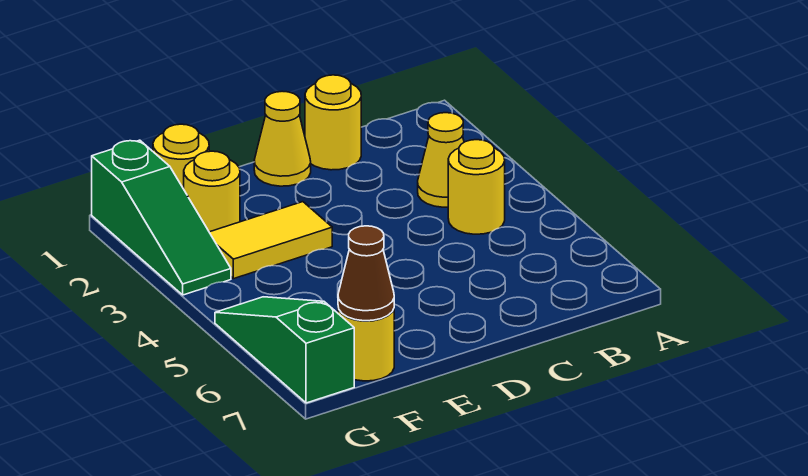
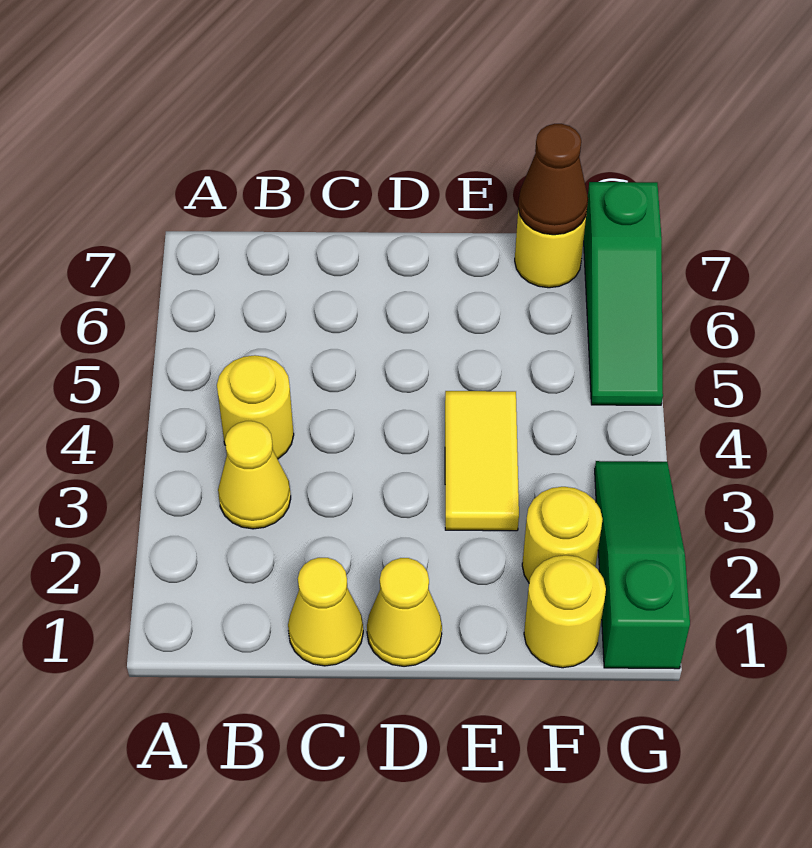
yellow 1x1 round brick [305,75,361,170] -> yellow 1x1 cone [288,558,363,666]
yellow 1x2 tile [209,202,332,279] -> yellow 1x2 tile turned to [445,391,519,531]

